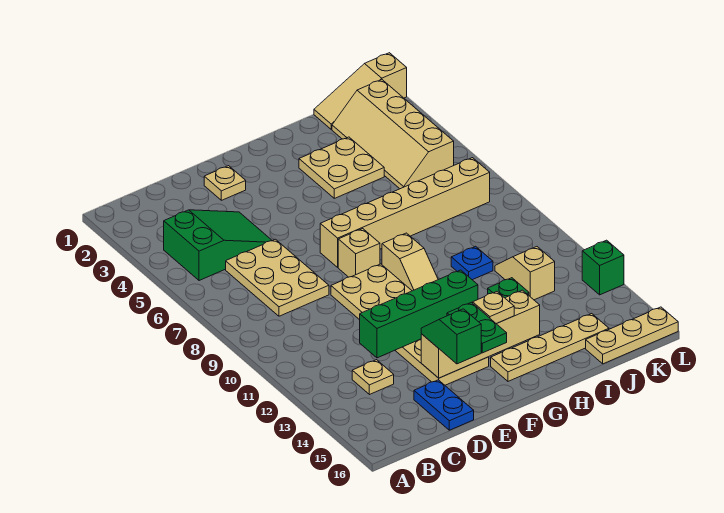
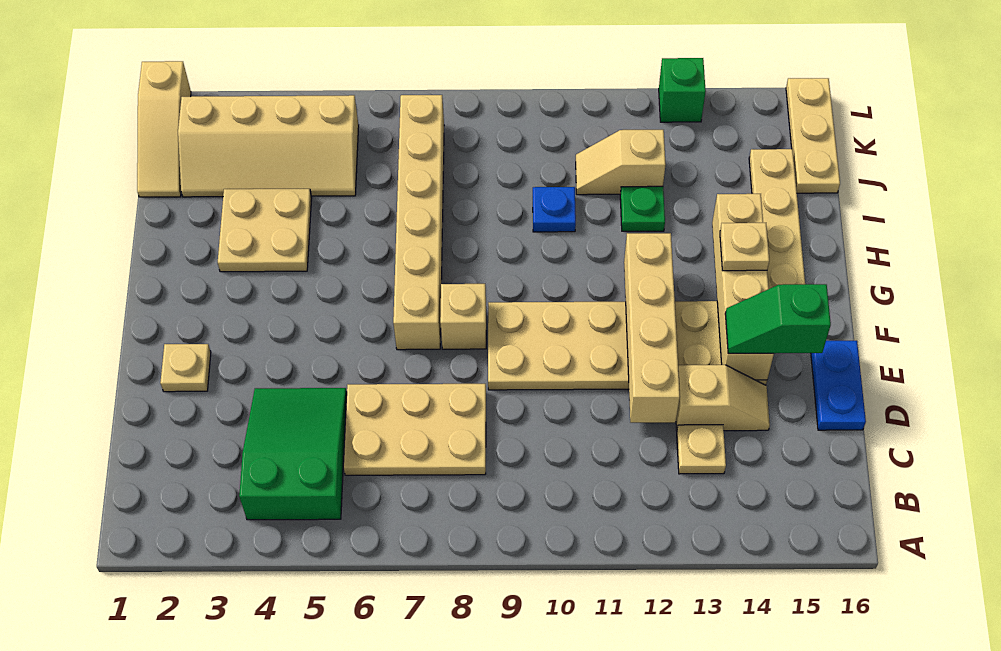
green 1x4 brick [360,270,478,358] -> tan 1x4 brick [624,233,680,423]
blue 1x2 plate [414,380,474,430] -> blue 1x2 plate turned to [811,341,866,430]
green 1x2 plate [447,302,507,353] -> none
tan 1x2 slope [382,233,438,291] -> tan 1x2 slope moved to [676,365,770,431]

